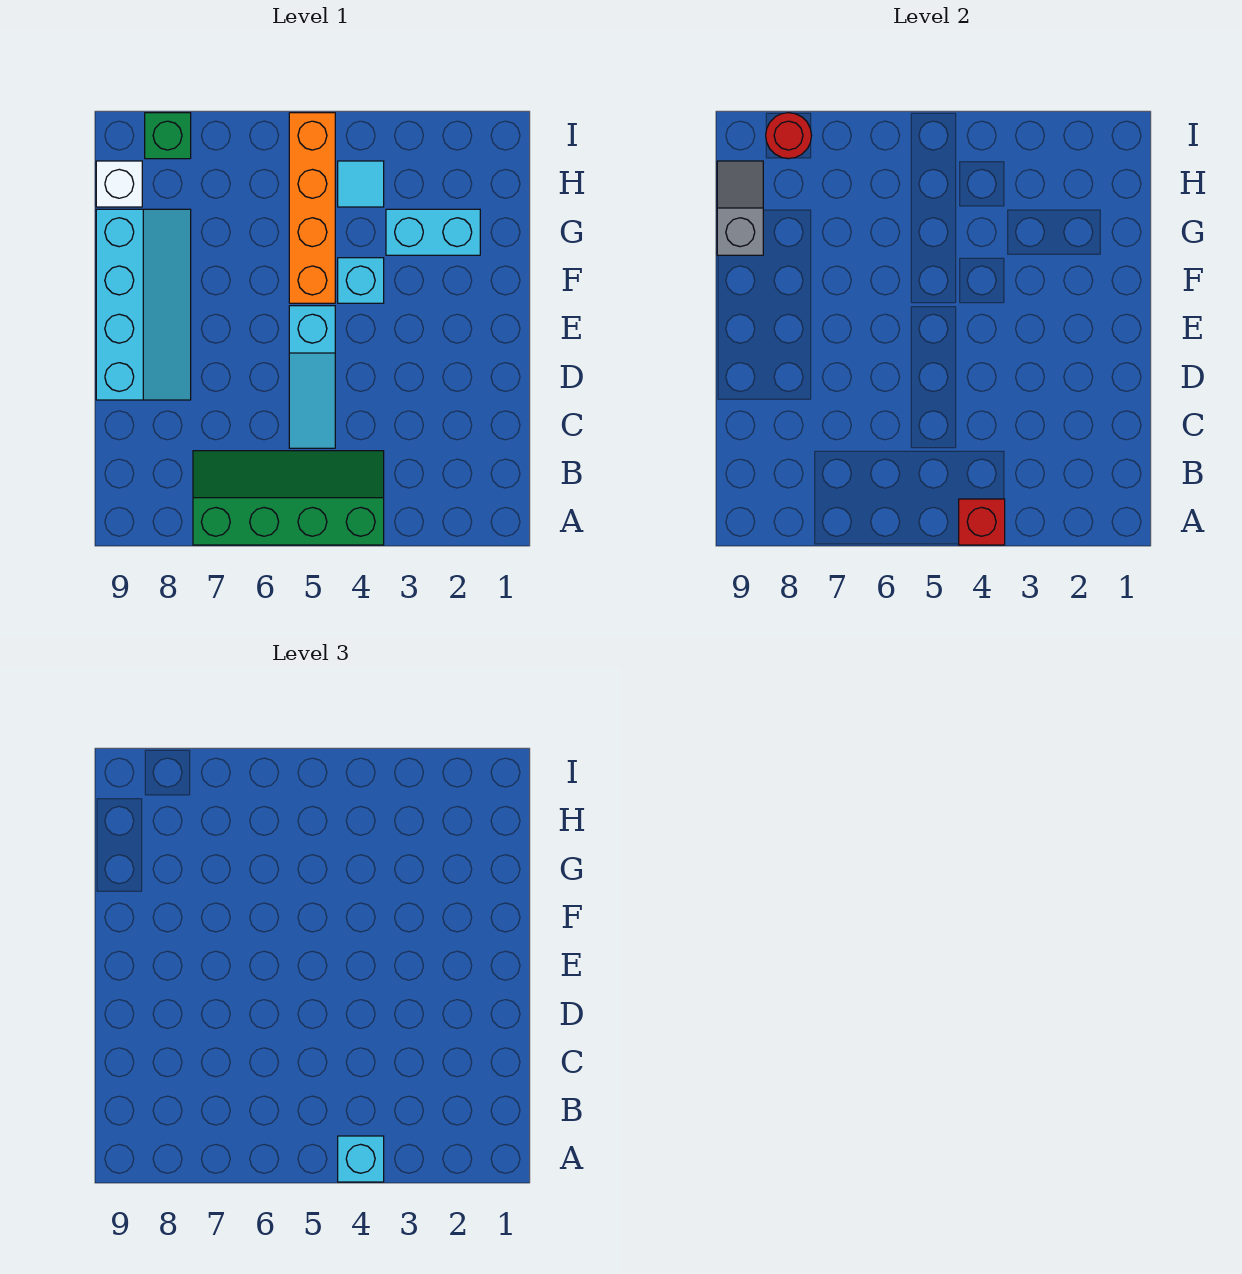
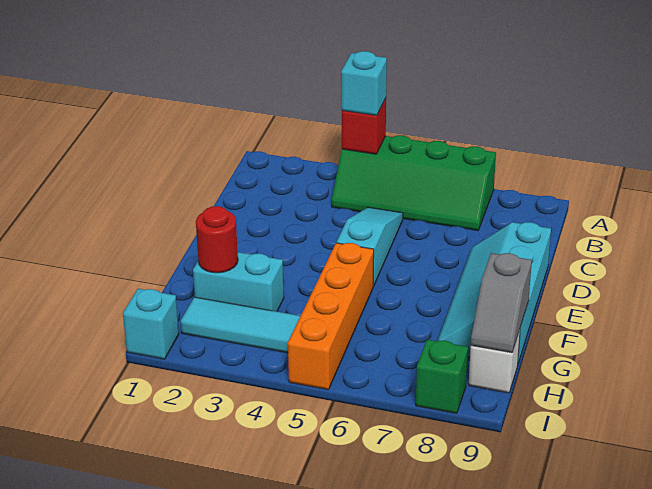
cyan 1x1 brick [338,258,384,303] -> cyan 1x1 brick moved to [123,289,179,359]
cyan 1x1 tile [338,161,384,207] -> cyan 1x3 tile [181,297,300,353]
red 1x1 round brick [766,113,812,159] -> red 1x1 round brick moved to [196,206,238,273]

